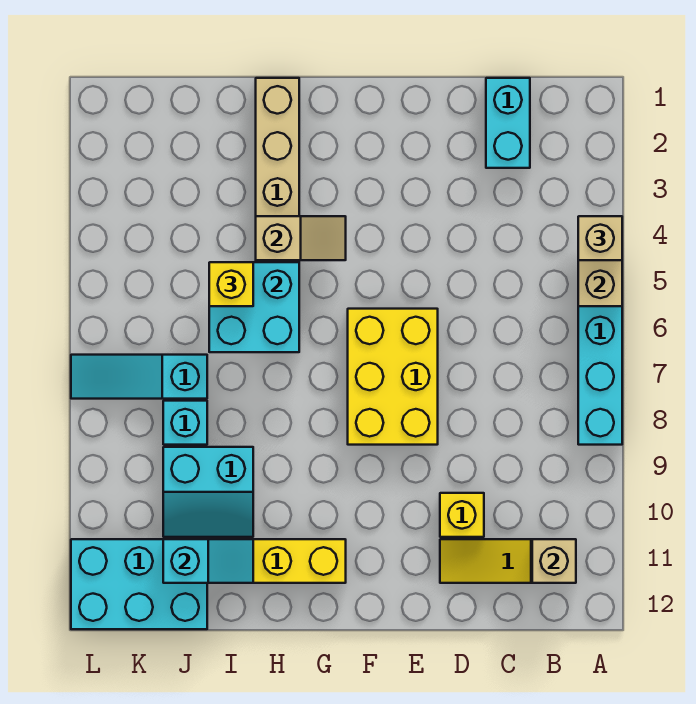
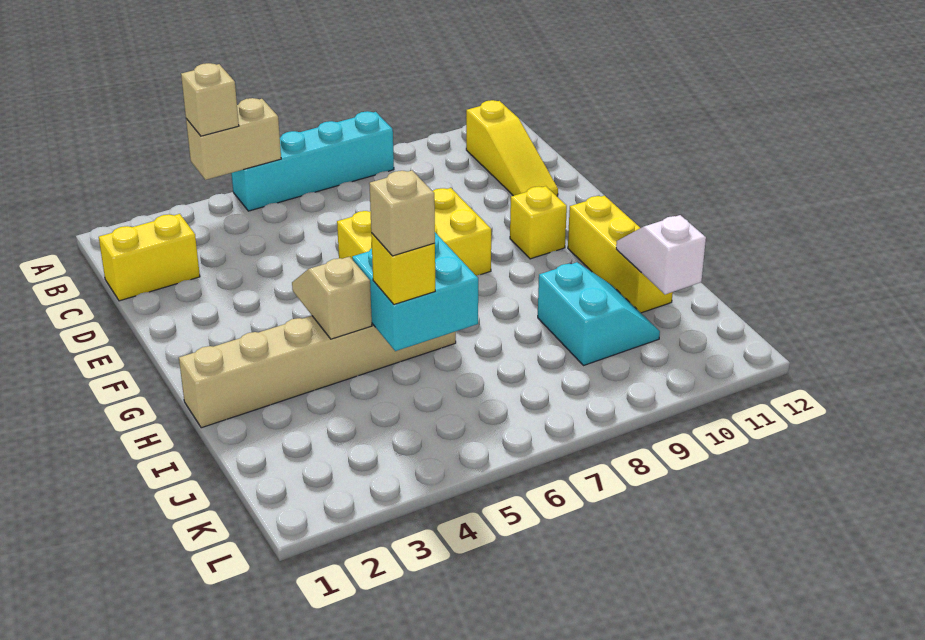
tan 1x1 brick [532,539,576,583] -> tan 1x1 brick moved to [369,171,435,256]
cyan 1x2 brick [486,78,530,168] -> yellow 1x2 brick [99,214,200,301]
yellow 1x1 brick [440,493,484,537] -> yellow 1x1 brick moved to [510,186,567,259]
cyan 1x2 slope [163,539,253,583] -> white 1x2 slope [616,215,706,294]
cyan 1x3 slope [71,355,207,399] -> none
cyan 1x1 brick [163,401,207,445] -> none
cyan 2x3 brick [71,539,207,629] -> none

